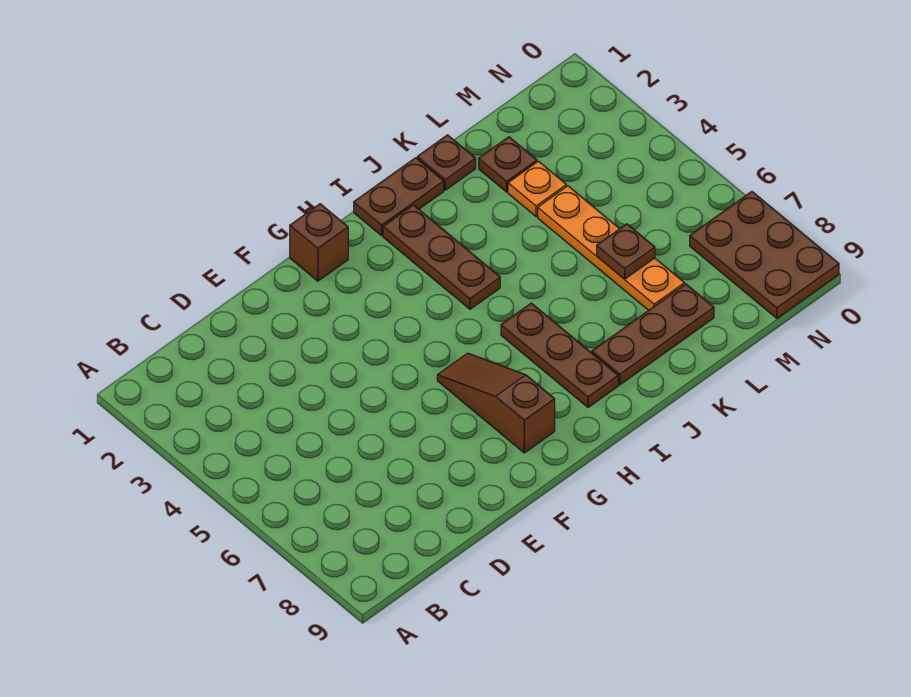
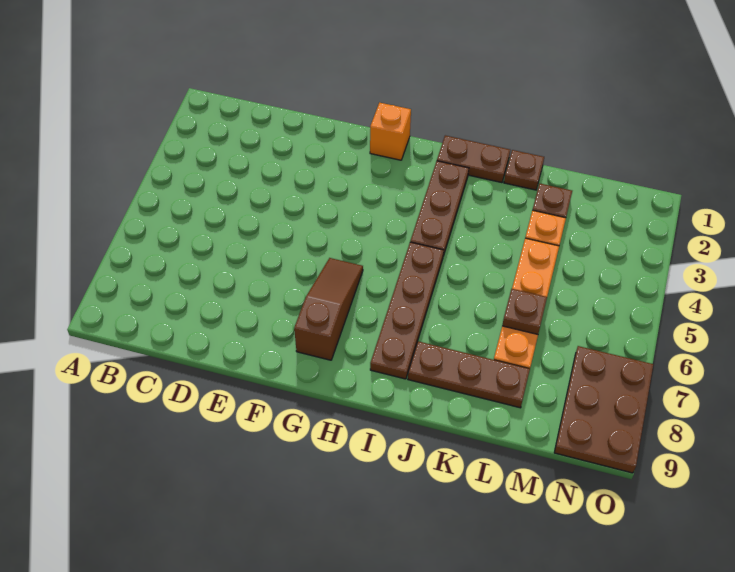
brown 1x1 brick [290,204,348,281] -> orange 1x1 brick [370,103,411,160]
brown 1x3 plate [501,303,618,407] -> brown 1x4 plate [370,242,444,379]

